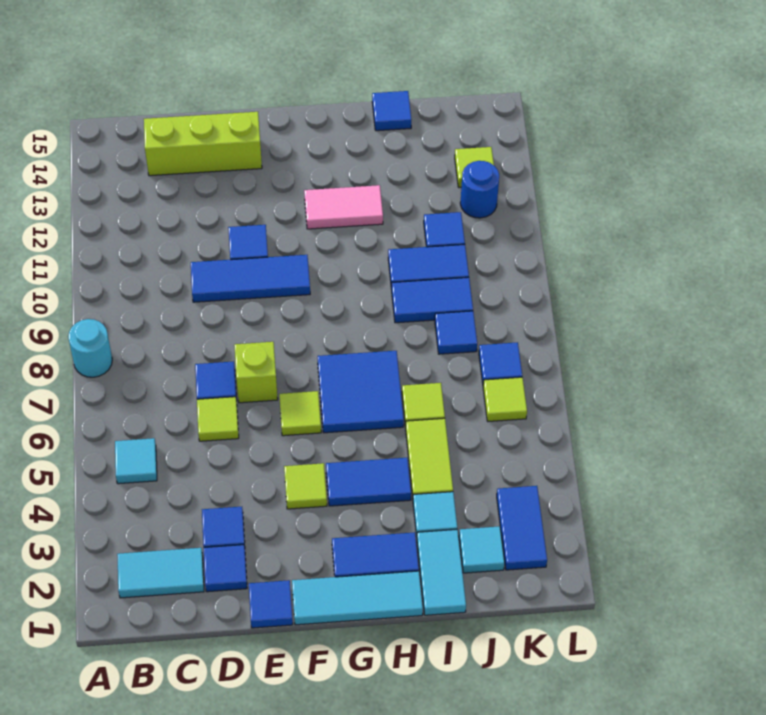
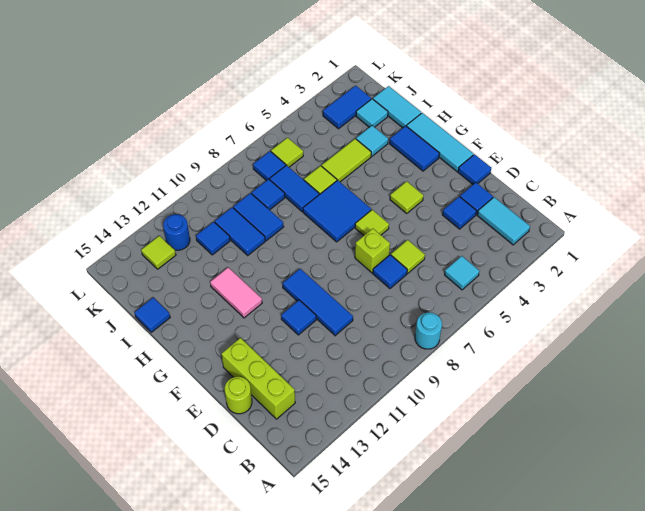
none -> lime 1x1 round brick [225,377,252,414]
blue 1x2 tile [326,458,411,506] -> blue 1x2 tile moved to [270,165,319,212]
cyan 1x2 tile [417,529,466,615] -> cyan 1x2 tile turned to [373,86,421,128]

